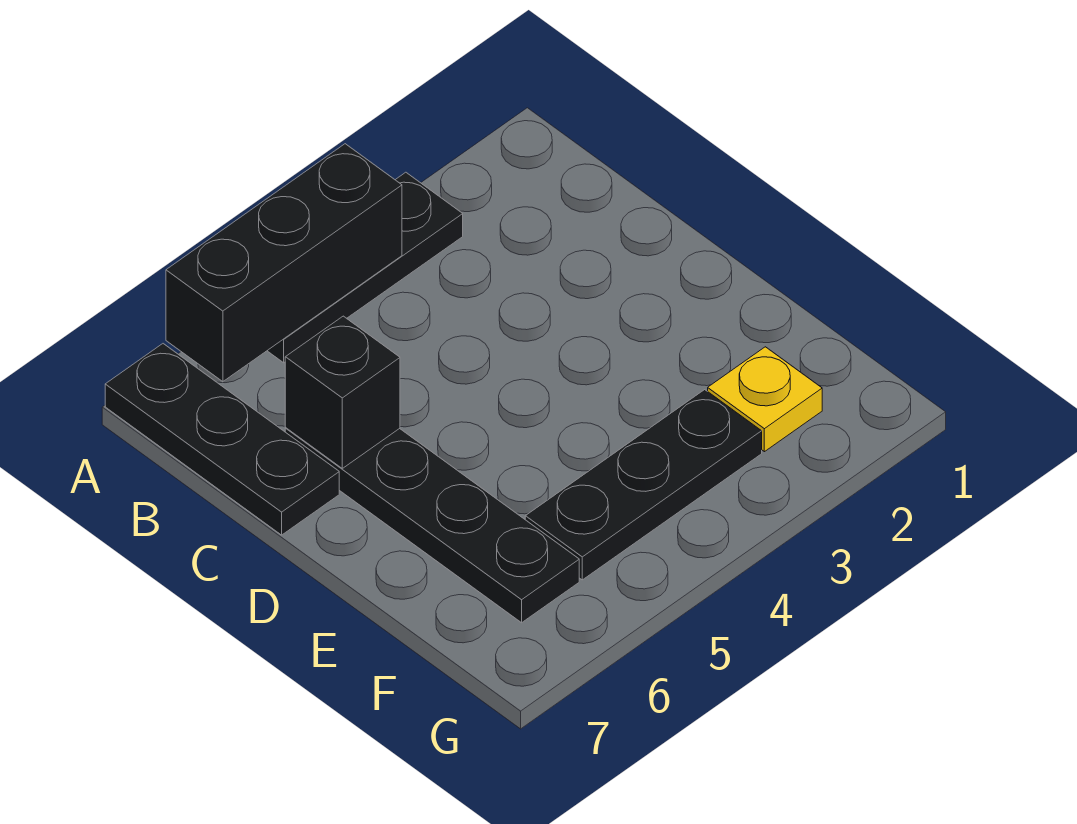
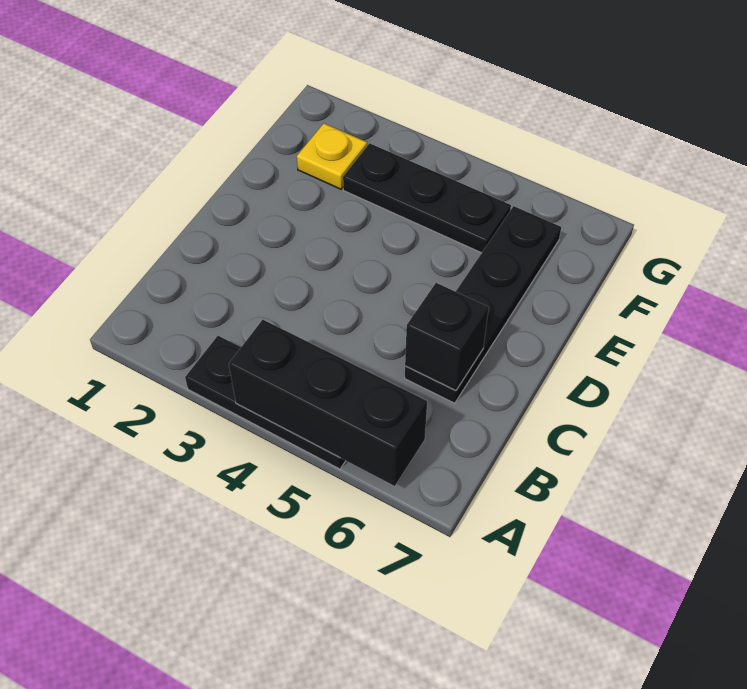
black 1x3 plate [105,344,339,535] -> none

